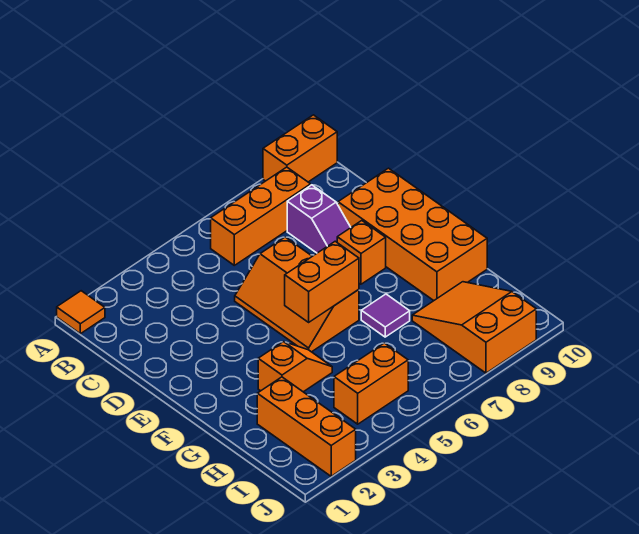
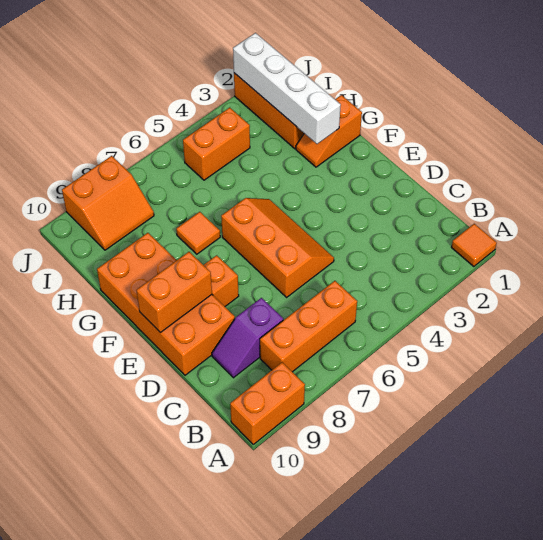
purple 1x2 slope [287,185,351,253] -> purple 1x2 slope turned to [212,298,283,378]
orange 1x2 brick [285,241,359,322] -> orange 1x2 brick moved to [136,252,212,332]
none -> white 1x4 brick [233,33,341,144]
orange 1x2 slope [258,342,332,392] -> orange 1x2 slope moved to [296,95,362,167]
purple 1x1 tile [361,294,410,337] -> orange 1x1 tile [176,212,220,254]
orange 2x3 slope [412,282,536,373] -> orange 2x2 slope [62,156,154,250]

